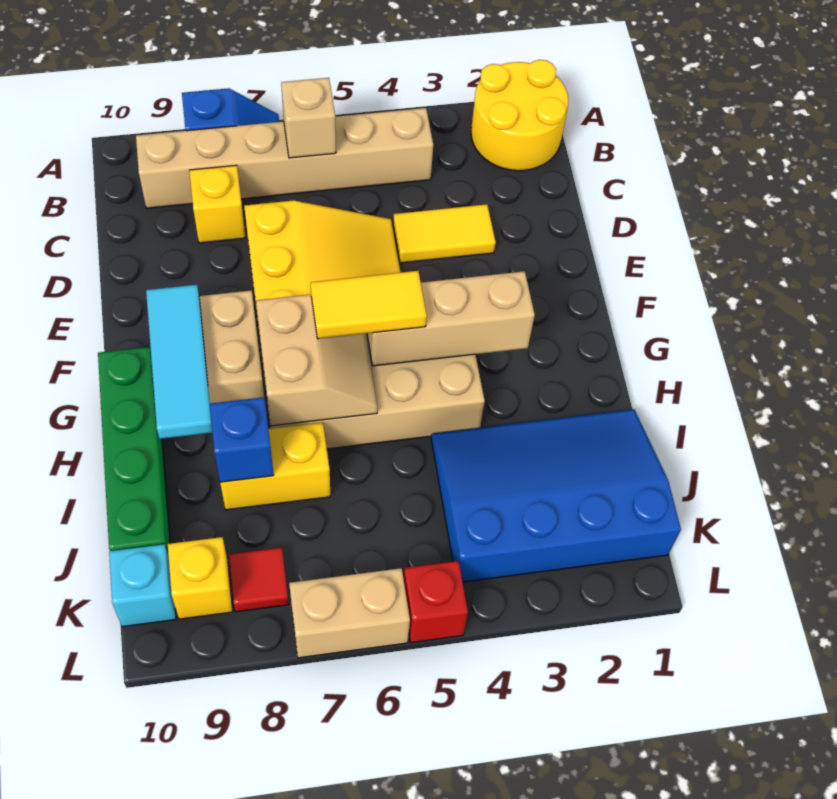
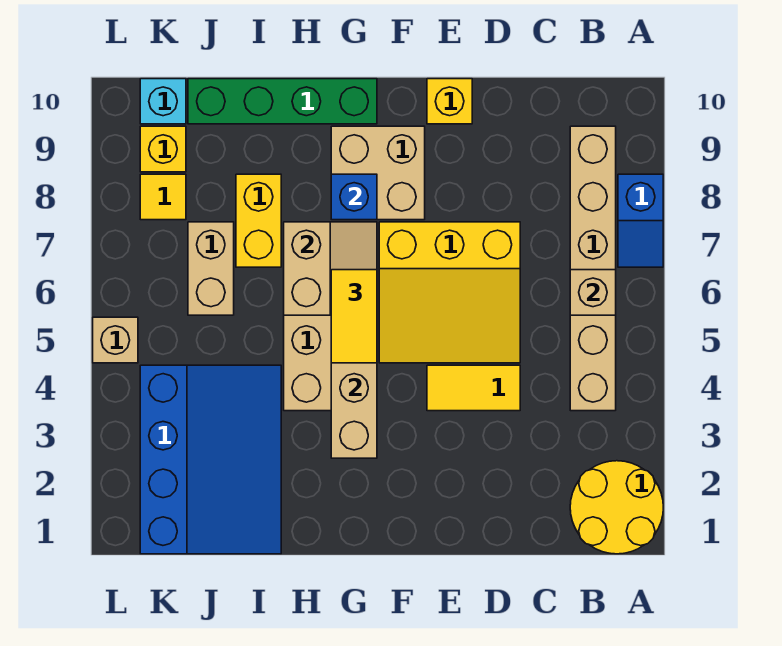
yellow 1x1 brick [189,165,245,243] -> yellow 1x1 brick moved to [427,79,472,124]
yellow 1x2 tile [393,204,496,263] -> yellow 1x2 tile turned to [427,365,520,411]
cyan 1x3 tile [146,285,212,439] -> none
tan 2x2 slope [256,295,377,426] -> tan 2x2 slope turned to [284,222,377,315]
blue 1x1 brick [210,397,274,482] -> blue 1x1 brick moved to [331,174,377,220]
red 1x1 tile [229,548,289,612] -> yellow 1x1 tile [140,174,186,220]
red 1x1 brick [404,561,468,643] -> tan 1x1 brick [93,317,138,363]
tan 1x2 brick [289,568,410,658] -> tan 1x2 brick moved to [188,222,234,315]

